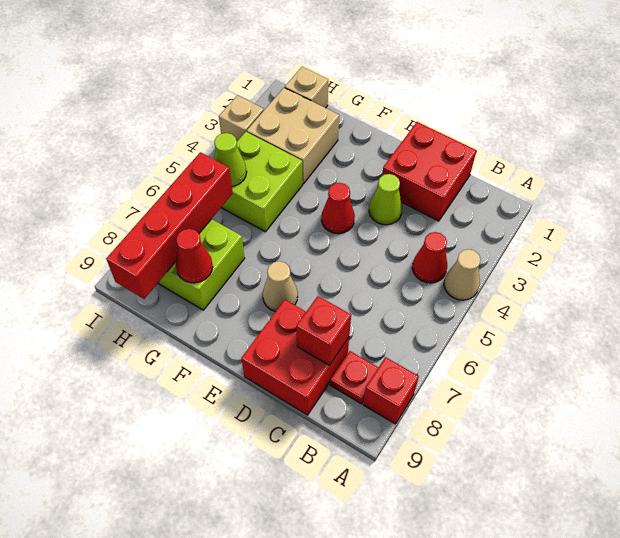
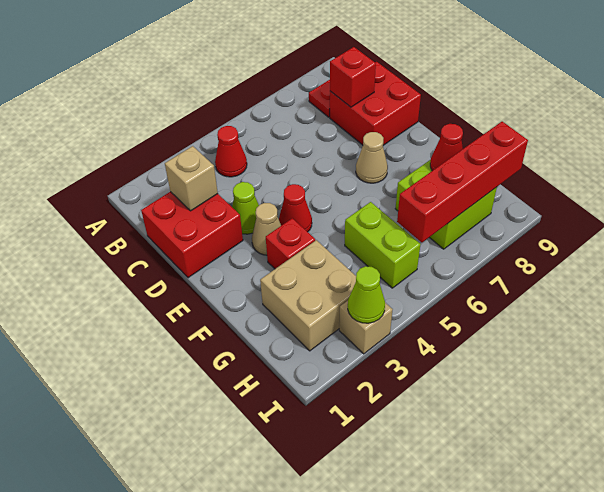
tan 1x1 cone [444,249,481,300] -> tan 1x1 cone moved to [252,203,281,255]
red 1x1 brick [363,357,419,424] -> red 1x1 brick moved to [266,218,315,269]
lime 2x2 brick [221,132,303,232] -> lime 1x2 brick [345,202,421,288]
tan 1x1 brick [285,67,328,108] -> tan 1x1 brick moved to [165,146,218,211]
lime 1x1 cone [214,133,247,186] -> lime 1x1 cone moved to [348,266,385,323]

